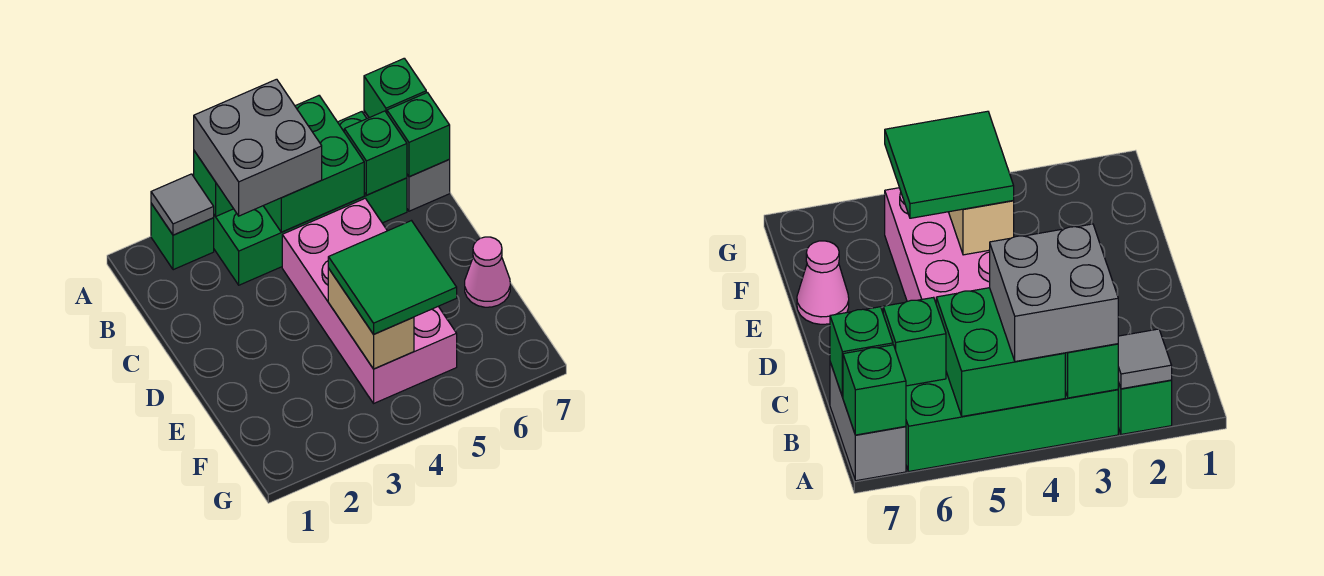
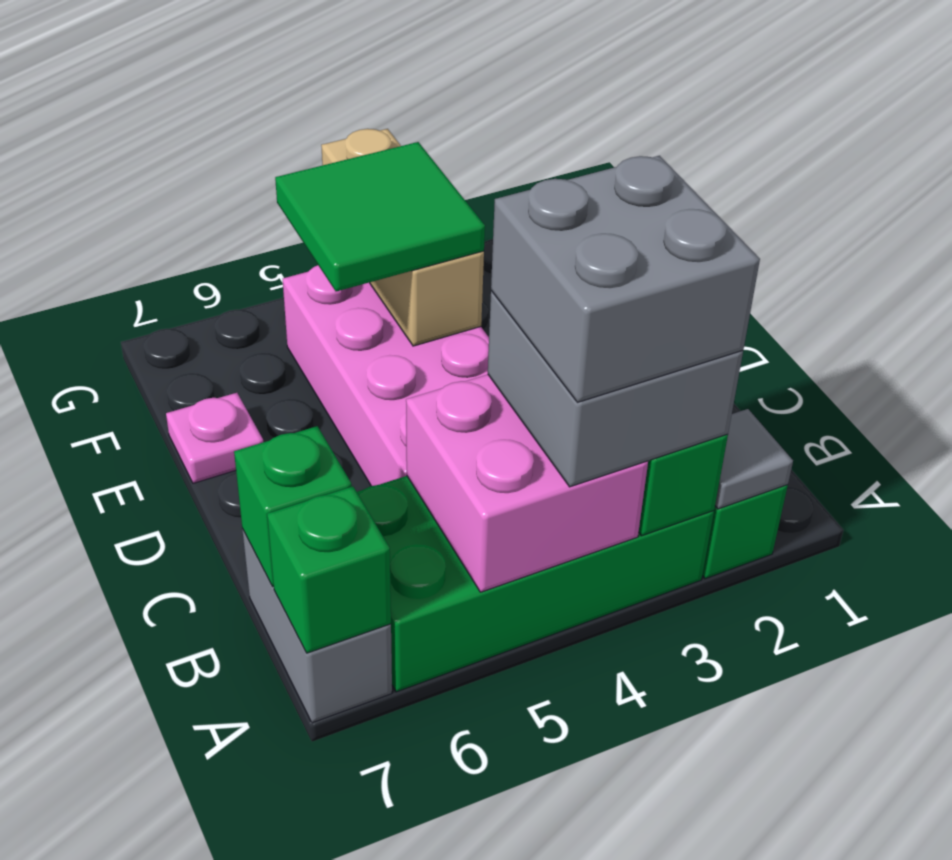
none -> grey 2x2 brick [491,156,760,402]
green 2x2 brick [263,96,364,232] -> pink 2x2 brick [406,375,648,592]
green 1x1 brick [344,111,407,195] -> none
tan 1x2 brick [328,268,414,369] -> tan 1x3 brick [321,129,484,346]
pink 1x1 cone [465,237,510,307] -> pink 1x1 plate [166,393,263,483]

